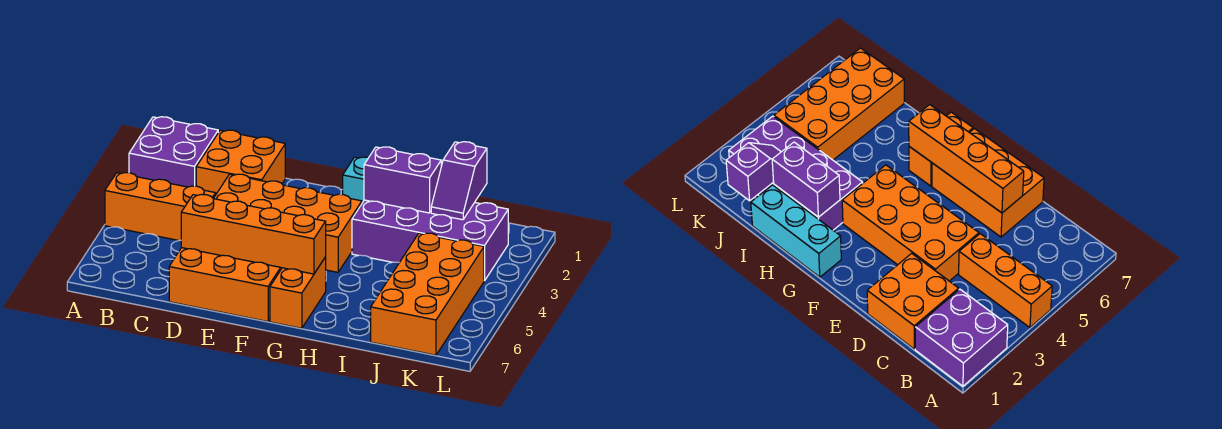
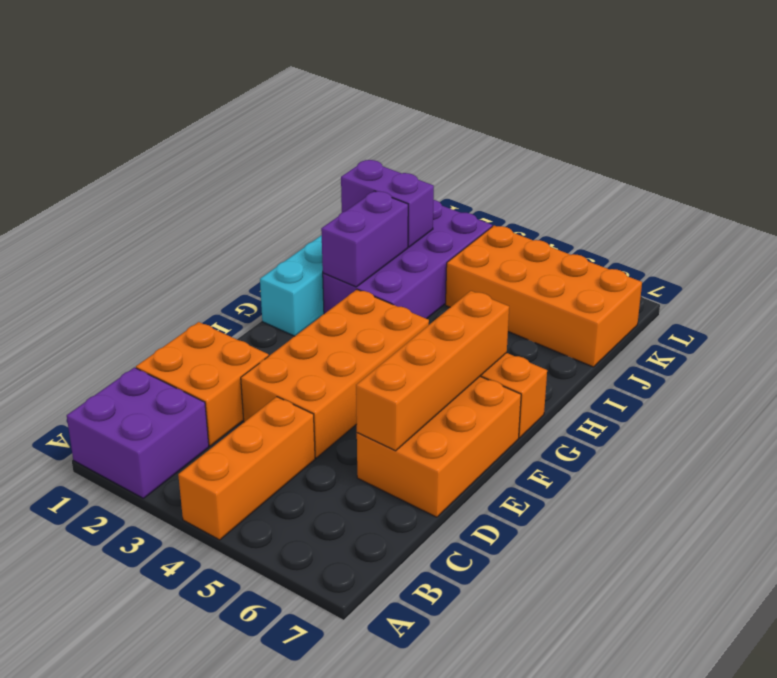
purple 1x2 slope [431,142,487,220] -> purple 1x2 brick [341,160,434,247]

